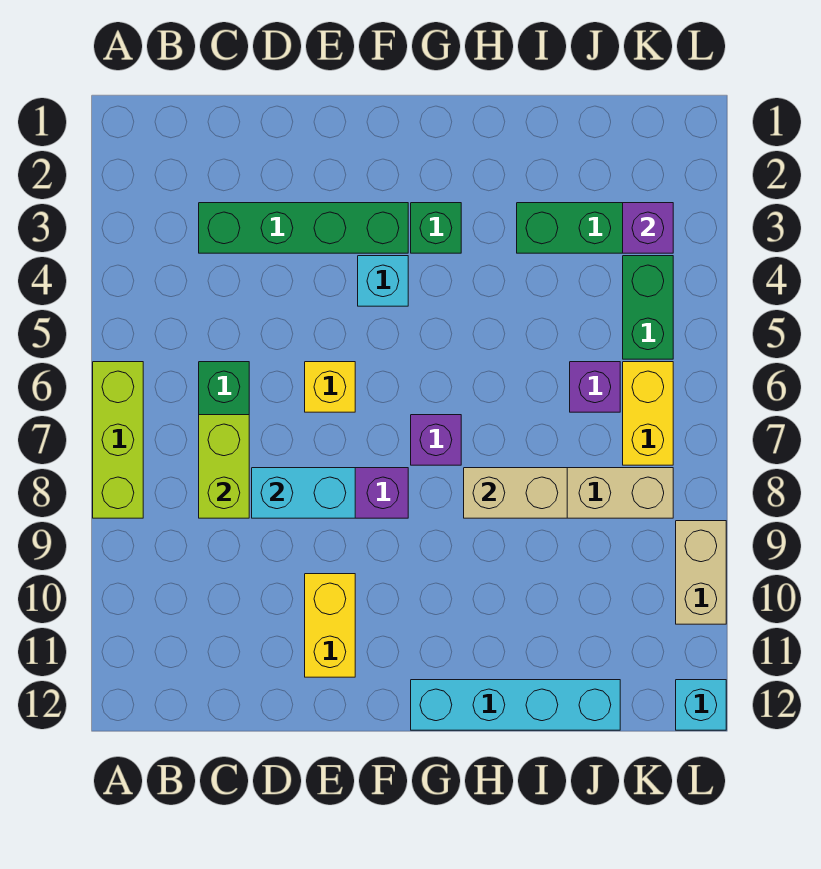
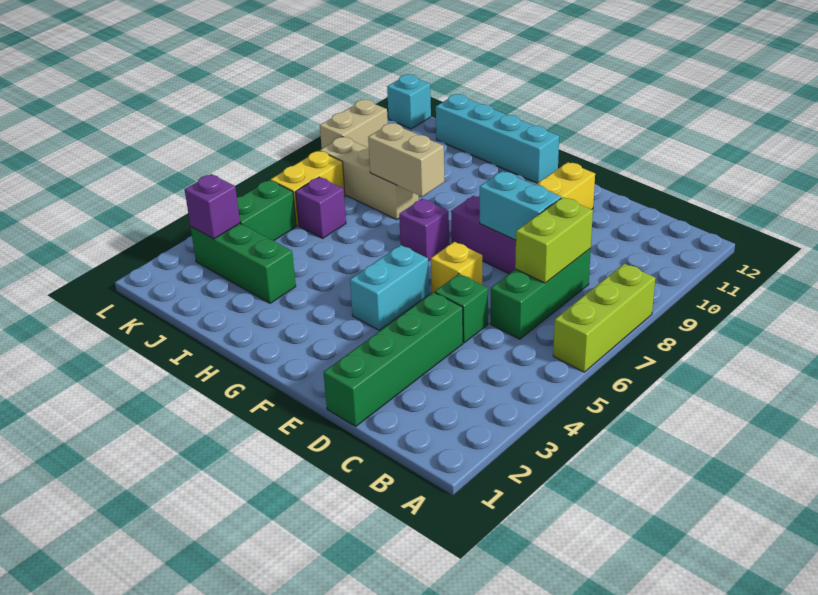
green 1x4 brick [199,203,408,253] -> green 1x4 brick turned to [323,292,463,426]
cyan 1x1 brick [358,256,408,306] -> cyan 1x2 brick [350,245,429,330]
green 1x1 brick [411,203,461,253] -> green 1x1 brick moved to [435,274,488,343]

